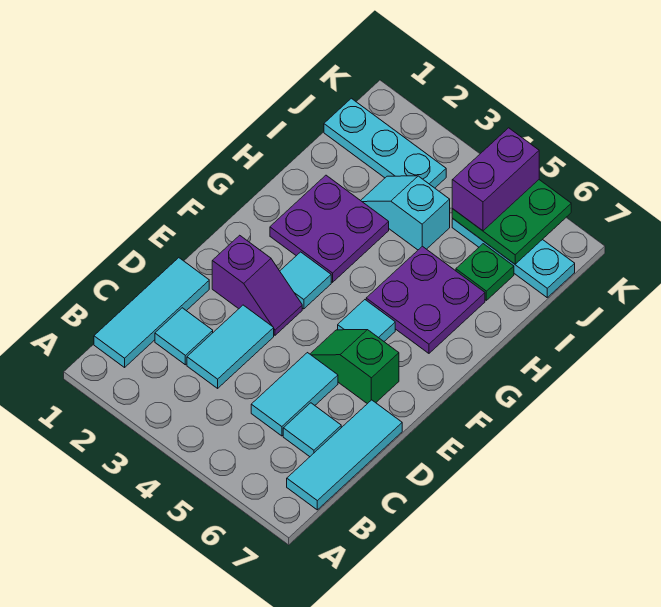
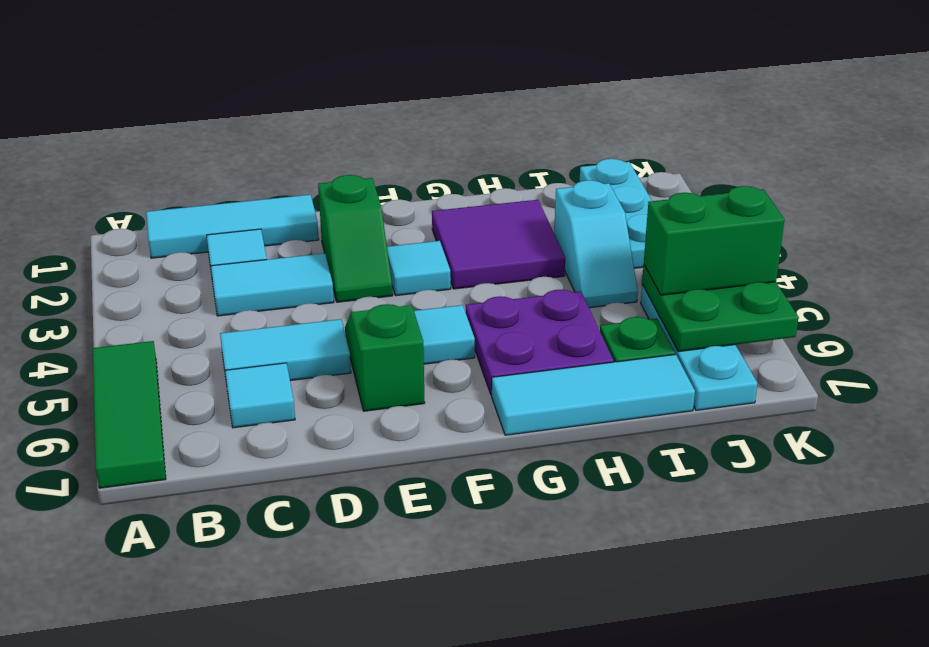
none -> green 1x3 tile [93,341,166,488]
cyan 1x3 tile [287,400,402,510] -> cyan 1x3 tile moved to [492,354,695,435]
purple 1x2 slope [212,235,302,335] -> green 1x2 slope [318,175,393,302]
purple 2x2 plate [270,175,389,282] -> purple 2x2 tile [432,200,565,289]
cyan 1x2 slope [361,176,450,250] -> cyan 1x2 slope turned to [554,180,638,308]
purple 1x2 brick [452,128,539,231] -> green 1x2 brick [644,186,785,295]

